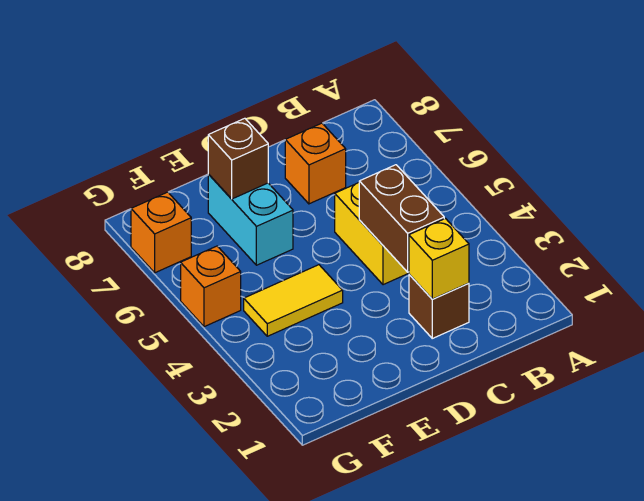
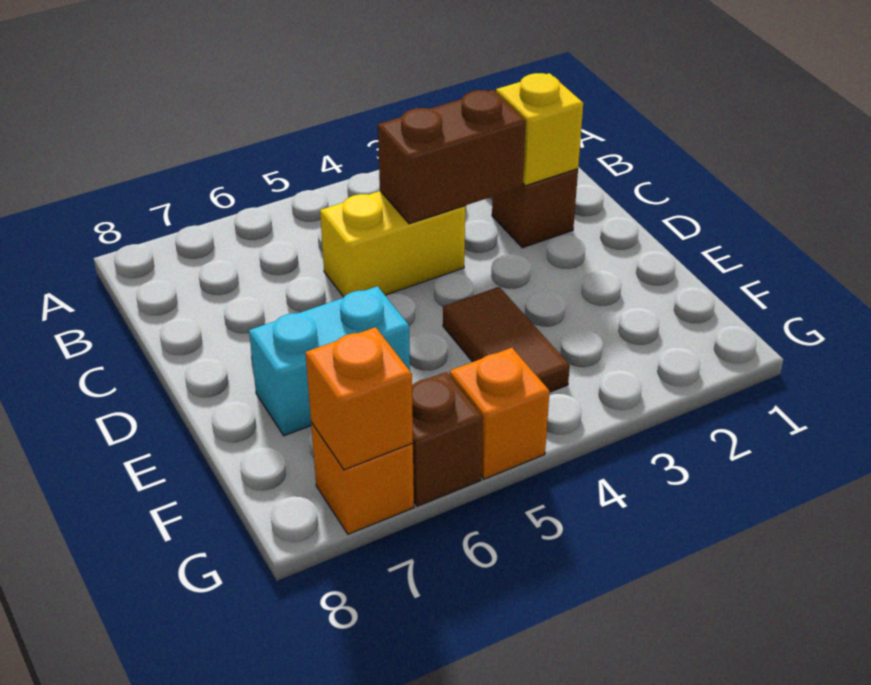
orange 1x1 brick [285,123,346,204] -> orange 1x1 brick moved to [305,327,413,470]
yellow 1x2 tile [244,265,343,336] -> brown 1x2 tile [443,287,570,392]
brown 1x1 brick [208,118,268,199] -> brown 1x1 brick moved to [412,372,483,506]

